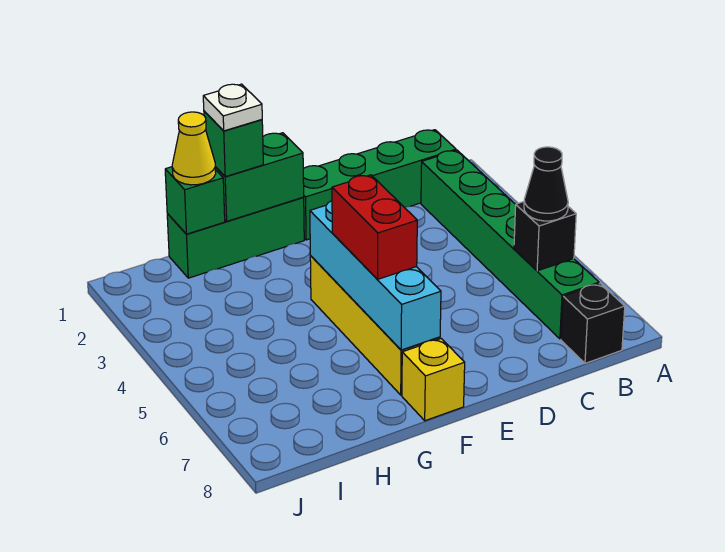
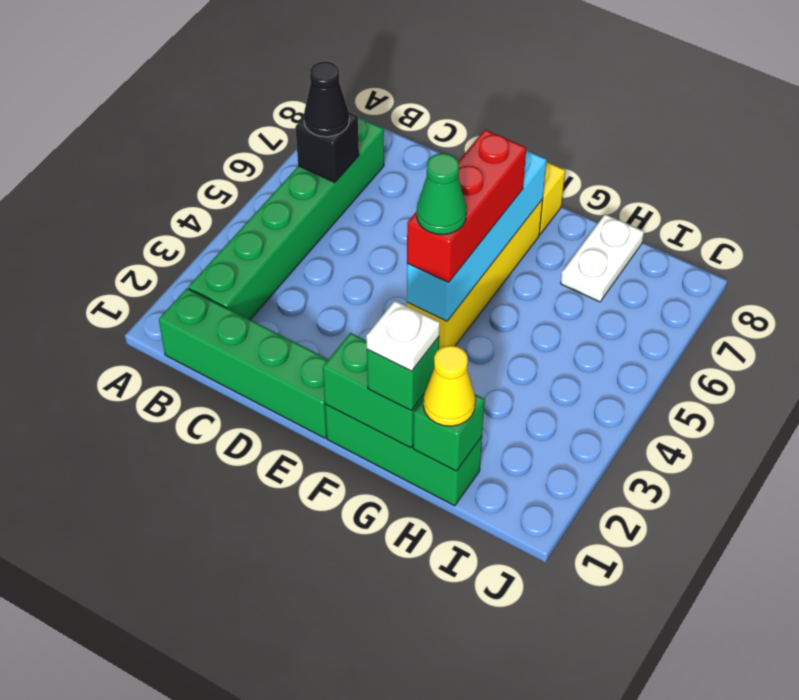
black 1x1 brick [561,283,625,363] -> none
none -> green 1x1 cone [417,153,466,235]
red 1x2 brick [332,175,417,279] -> red 1x3 brick [407,130,526,283]
none -> white 1x2 plate [561,214,644,302]

